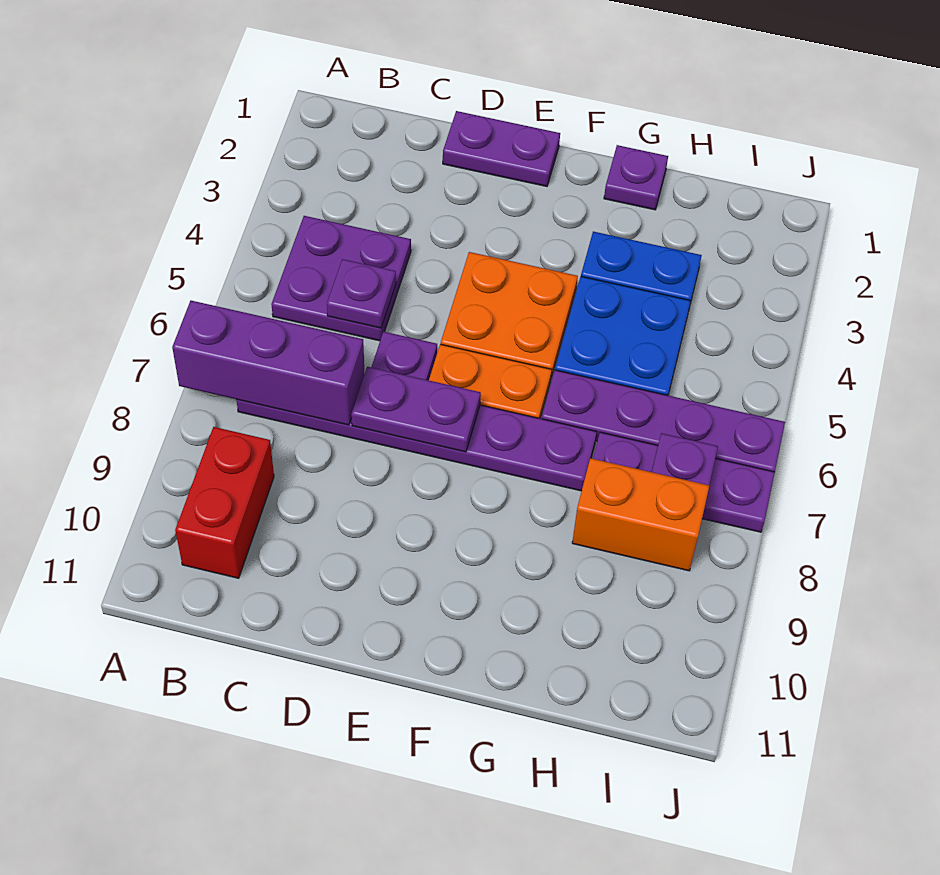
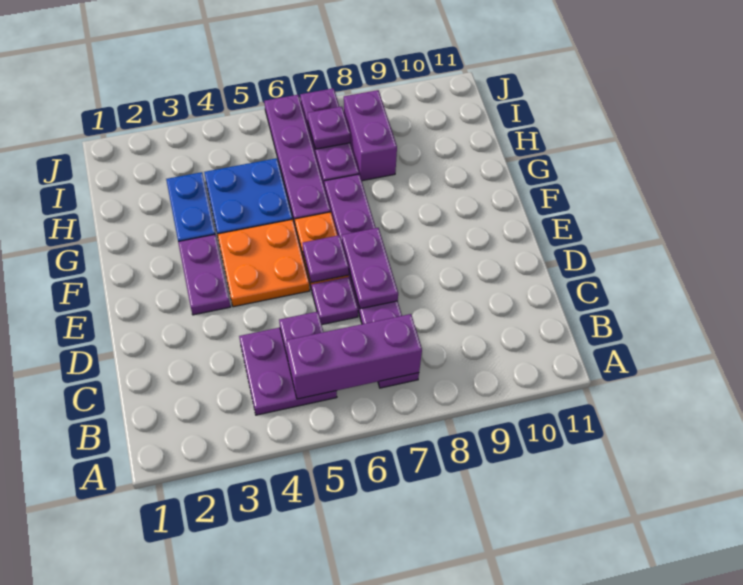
purple 1x3 brick [172,301,364,425] -> purple 1x3 brick turned to [286,314,422,399]
red 1x2 brick [175,427,274,578] -> none
purple 1x2 plate [443,111,560,186] -> purple 1x2 plate moved to [178,234,231,315]
purple 1x1 plate [604,145,668,210] -> purple 1x1 plate moved to [303,235,349,283]
orange 1x2 brick [572,458,709,571] -> purple 1x2 brick [344,90,397,181]

